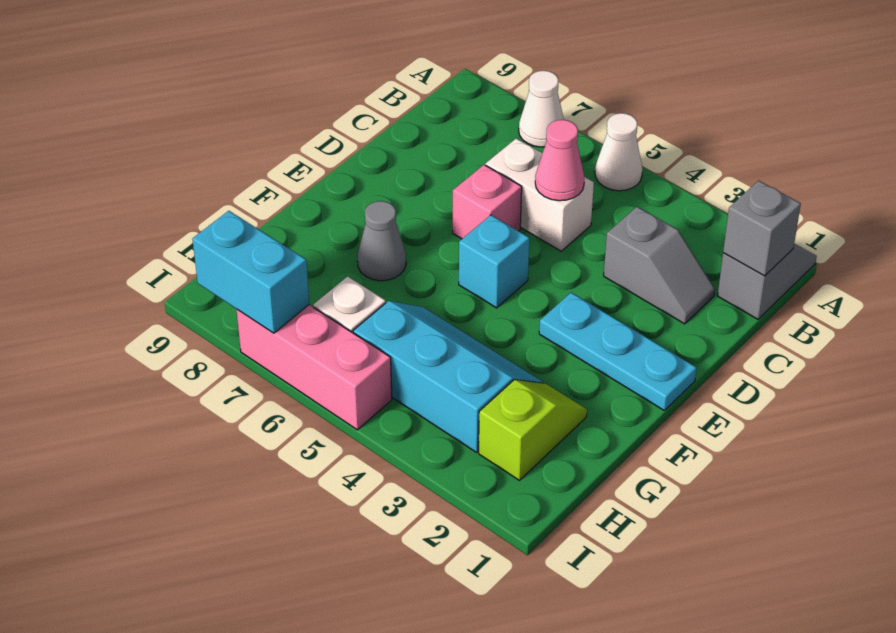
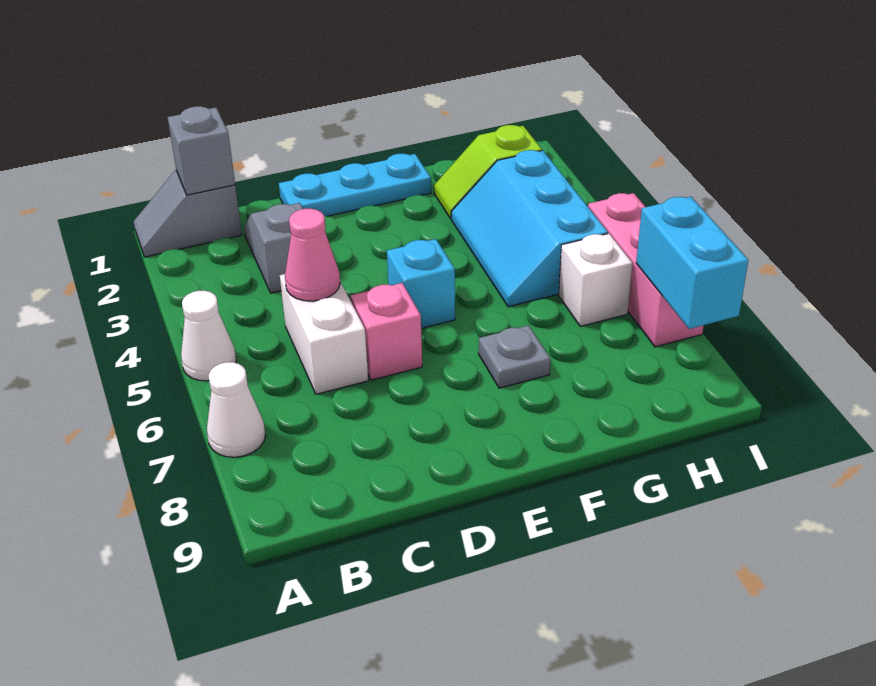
cyan 1x3 plate [539,293,697,411] -> cyan 1x3 plate turned to [279,154,431,216]
grey 1x1 cone [357,201,406,281] -> grey 1x1 plate [479,325,550,388]

